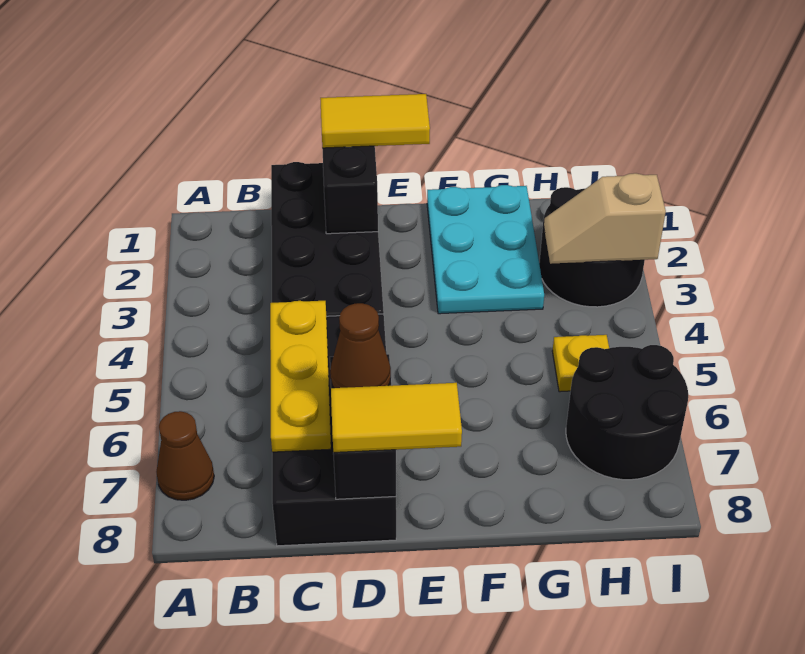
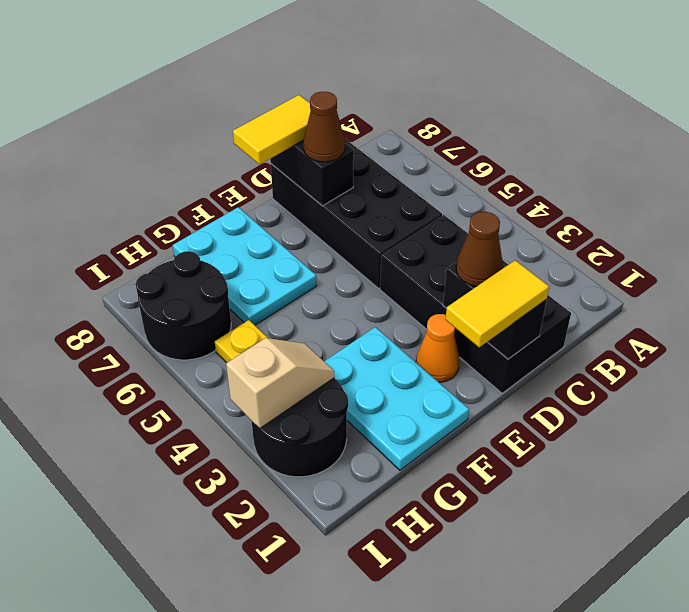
brown 1x1 cone [156,411,214,500] -> brown 1x1 cone moved to [456,212,503,286]
yellow 1x3 plate [270,301,331,452] -> none
none -> orange 1x1 cone [416,314,459,382]
none -> cyan 2x3 plate [173,207,316,325]

